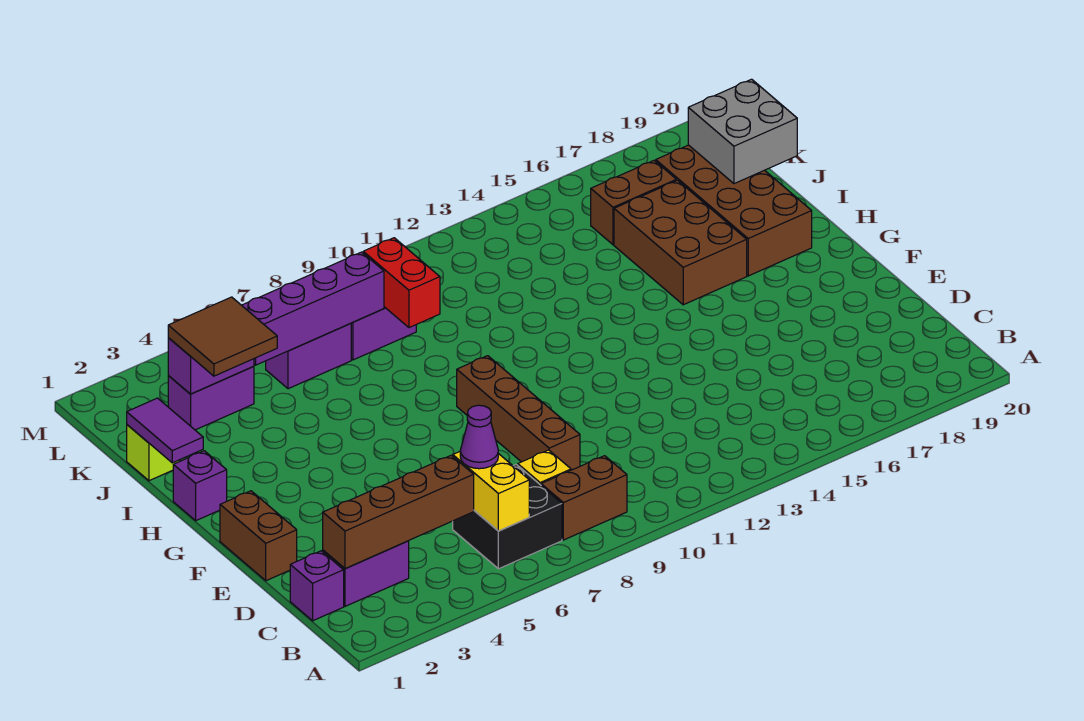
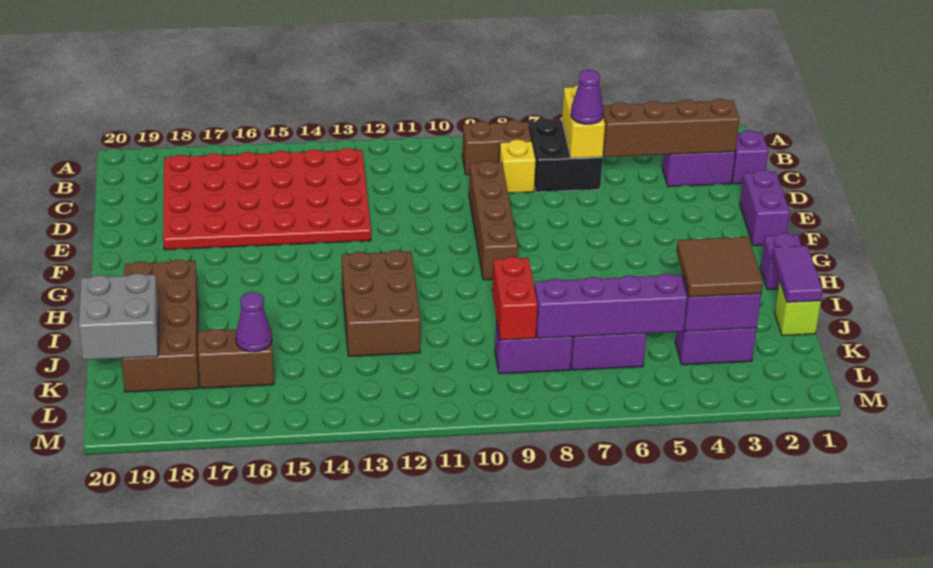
none -> red 4x6 plate [163,148,371,250]
brown 1x2 brick [220,491,297,581] -> purple 1x2 brick [740,170,790,246]
brown 2x3 brick [614,180,747,305] -> brown 2x3 brick moved to [342,250,420,356]
none -> purple 1x1 cone [236,292,272,352]

